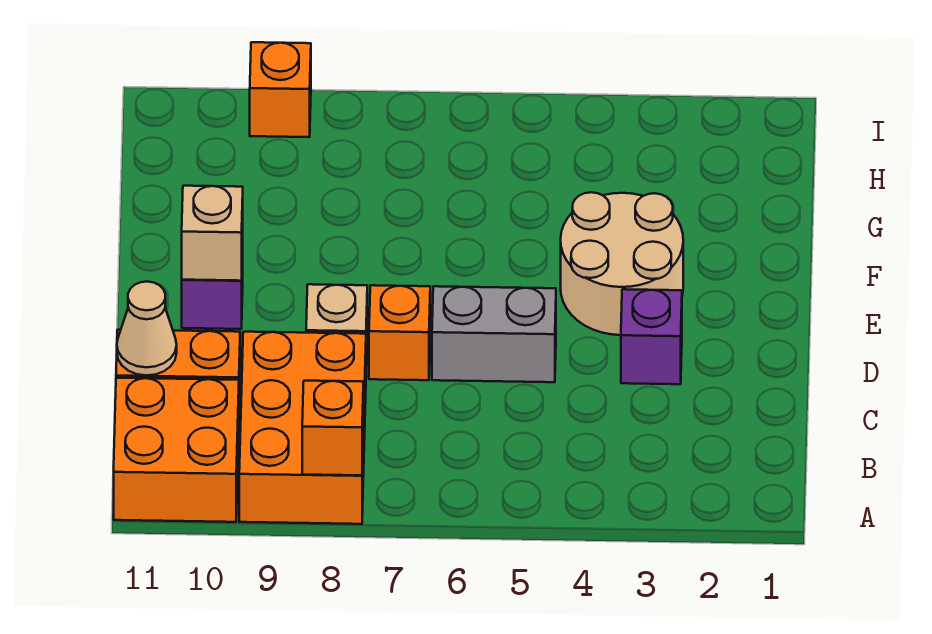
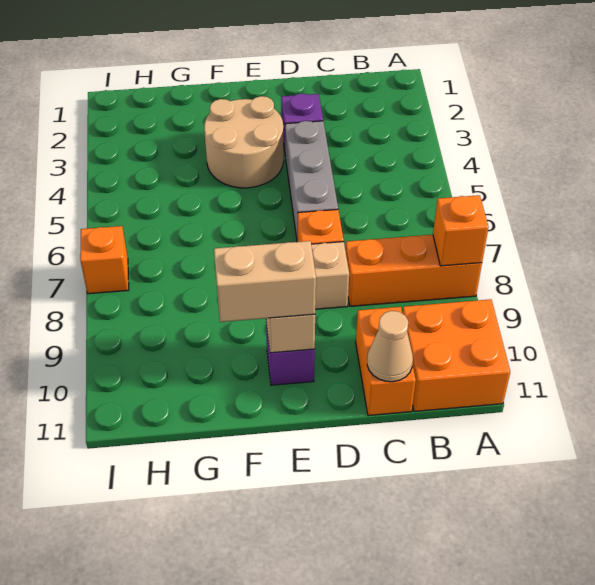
orange 2x3 brick [239,332,366,524] -> orange 1x3 brick [346,235,482,306]
grey 1x2 brick [432,286,556,382] -> grey 1x3 brick [285,121,338,242]
none -> tan 1x2 brick [214,241,316,322]
orange 1x1 brick [250,42,311,137] -> orange 1x1 brick moved to [80,226,129,294]

